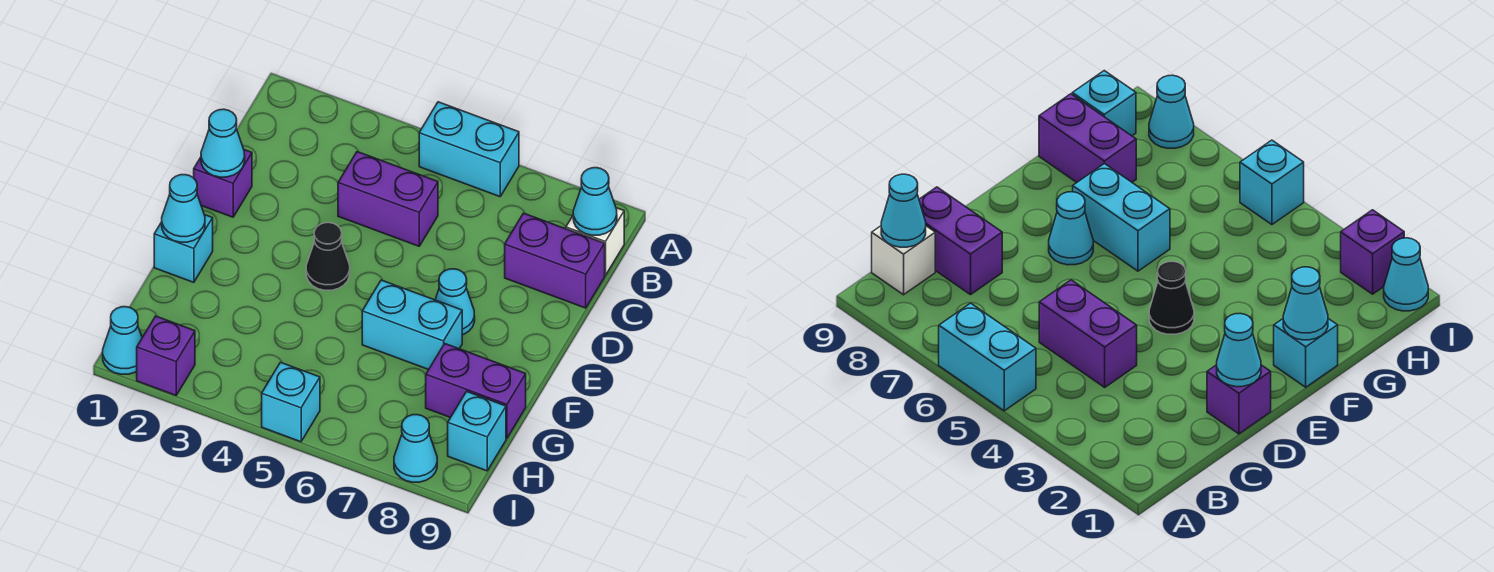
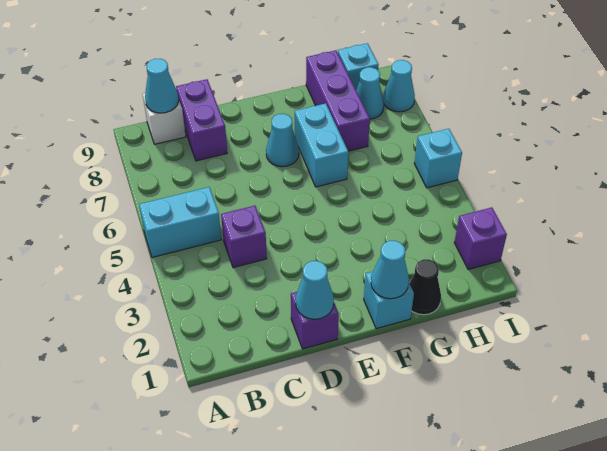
cyan 1x2 brick [419,102,519,197] -> cyan 1x2 brick turned to [139,187,221,257]
purple 1x2 brick [338,152,438,246] -> purple 1x1 brick [221,206,267,268]
black 1x1 cone [306,223,350,290] -> black 1x1 cone moved to [409,259,441,315]
purple 1x2 brick [426,344,526,438] -> purple 1x3 brick [306,50,370,151]
cyan 1x1 cone [103,307,142,374] -> cyan 1x1 cone moved to [356,67,384,119]

